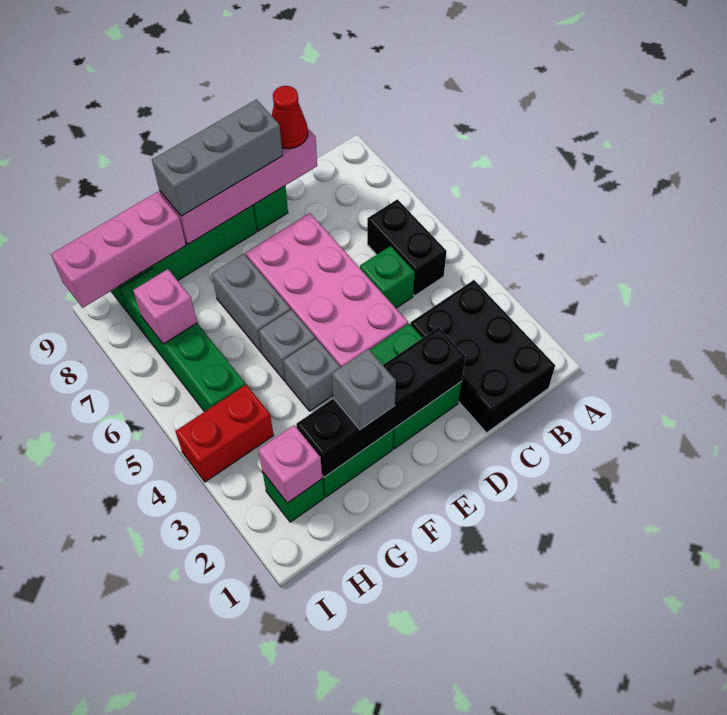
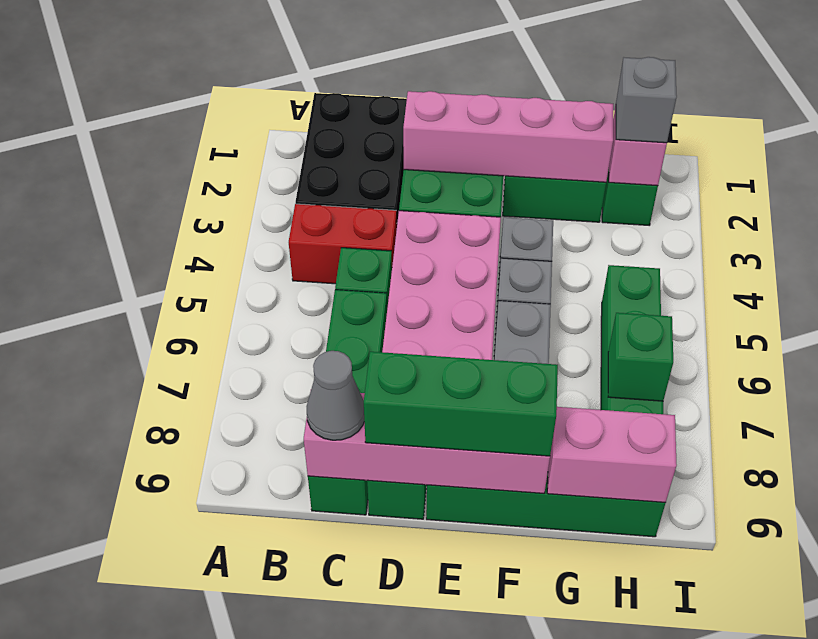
black 1x2 brick [367,199,447,296] -> none
none -> green 1x4 brick [308,290,387,515]
red 1x1 cone [272,86,308,149] -> grey 1x1 cone [307,351,364,440]
black 1x4 brick [296,327,466,477] -> pink 1x4 brick [403,91,613,182]
grey 1x3 brick [152,100,283,216] -> green 1x3 brick [364,352,558,456]
grey 1x1 brick [332,349,396,429] -> grey 1x1 brick moved to [616,57,677,143]
pink 1x3 brick [51,192,186,308] -> pink 1x2 brick [547,407,677,502]
red 1x2 brick [175,385,274,482] -> red 1x2 brick moved to [289,204,397,284]
pink 1x1 brick [133,269,197,344] -> green 1x1 brick [608,313,673,401]

